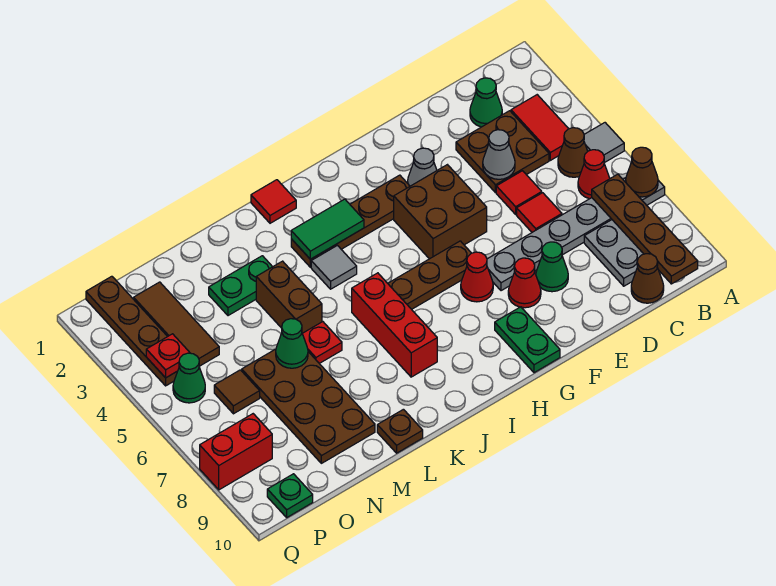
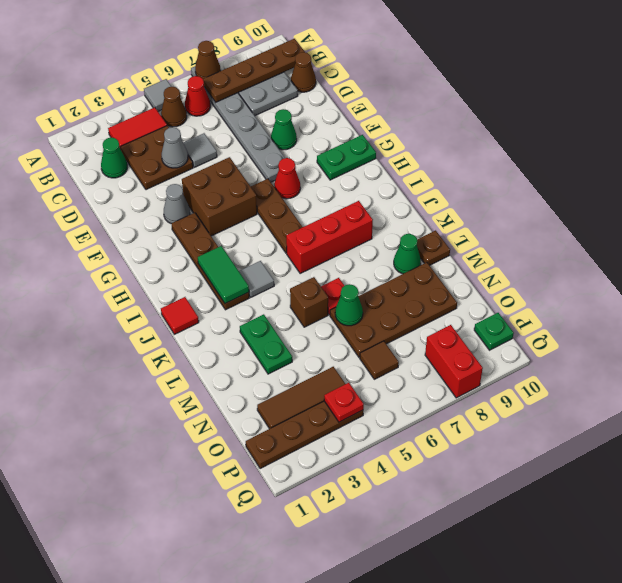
red 1x1 tile [496,171,542,214] -> grey 1x1 tile [183,133,217,167]
red 1x1 tile [517,193,562,232] -> none
red 1x1 cone [508,258,541,308] -> none
brown 1x2 brick [256,261,322,333] -> brown 1x1 brick [290,277,328,327]
green 1x1 cone [173,353,205,403] -> green 1x1 cone moved to [394,234,421,274]

